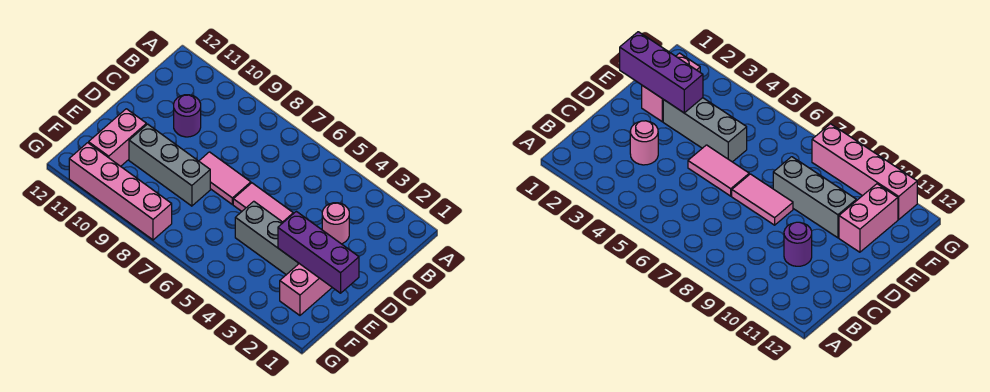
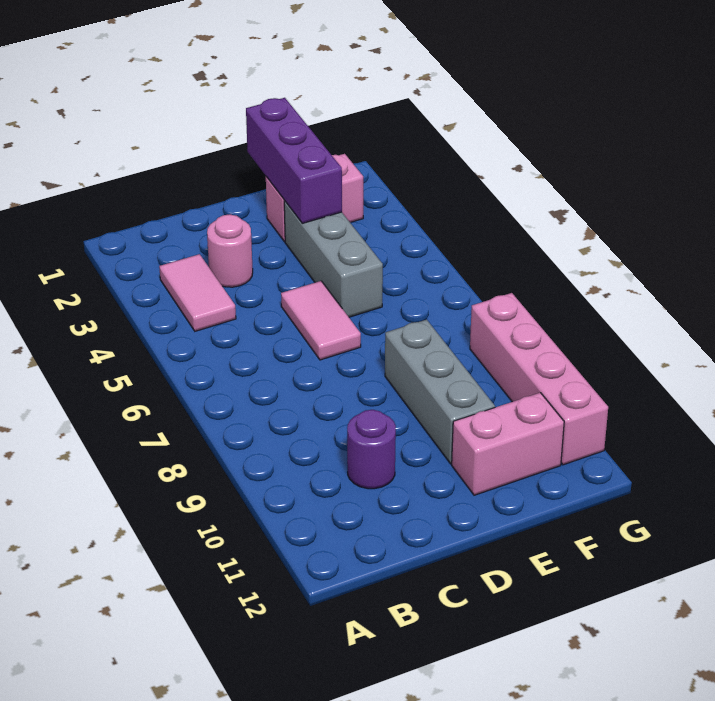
pink 1x2 tile [199,152,251,204] -> pink 1x2 tile moved to [159,254,236,331]

